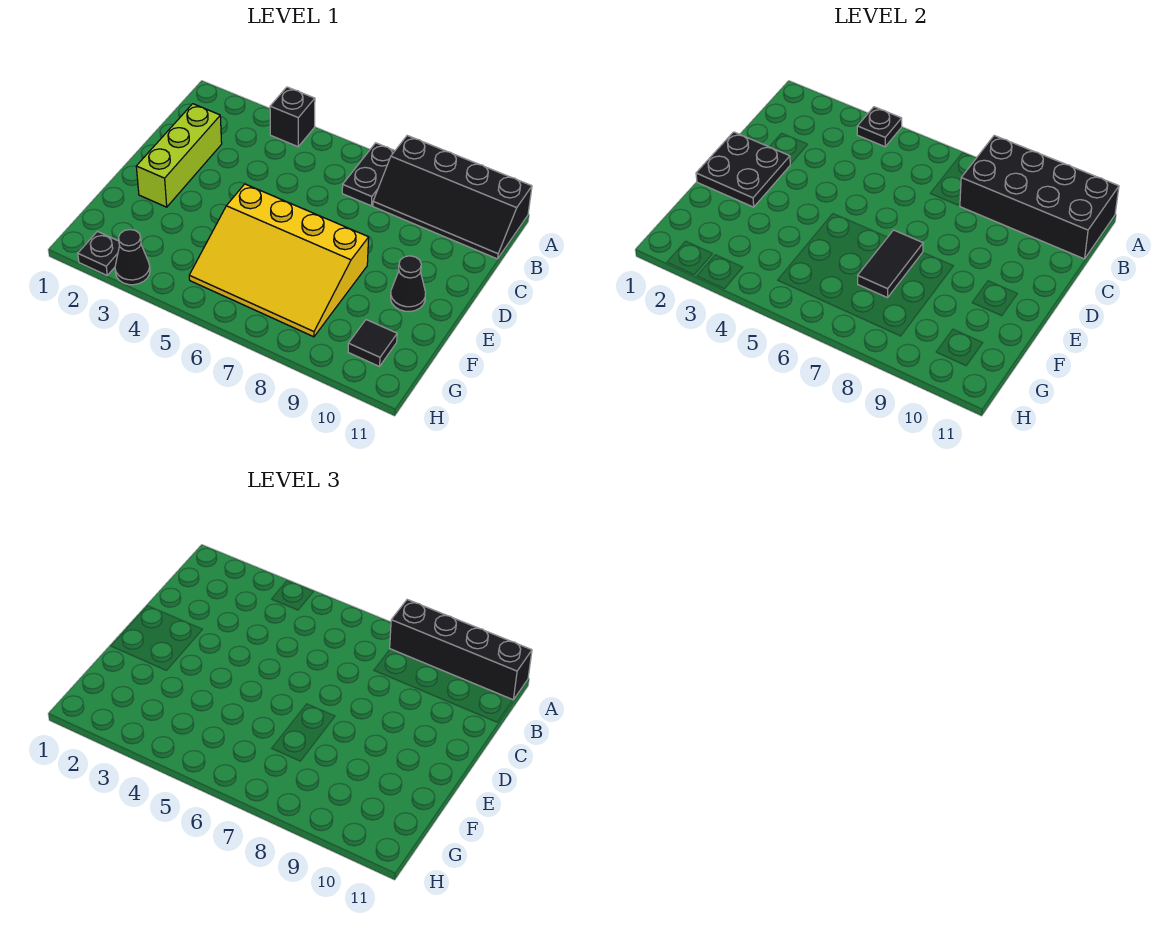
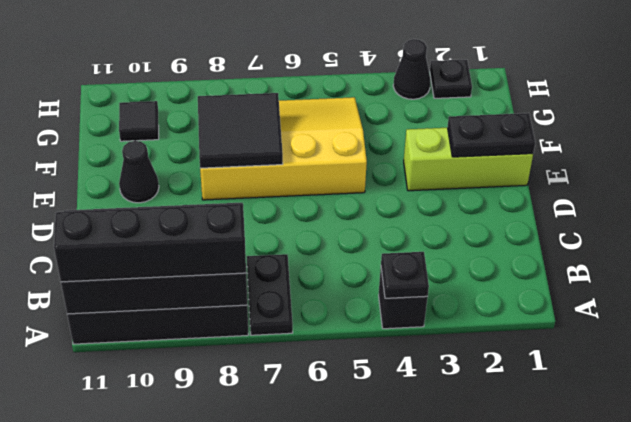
lime 1x3 brick [136,104,222,207] -> lime 1x3 brick turned to [404,128,533,191]
black 2x2 plate [696,132,790,207] -> black 1x2 plate [447,113,535,157]
black 1x2 tile [858,230,923,298] -> black 2x2 tile [198,93,283,168]

